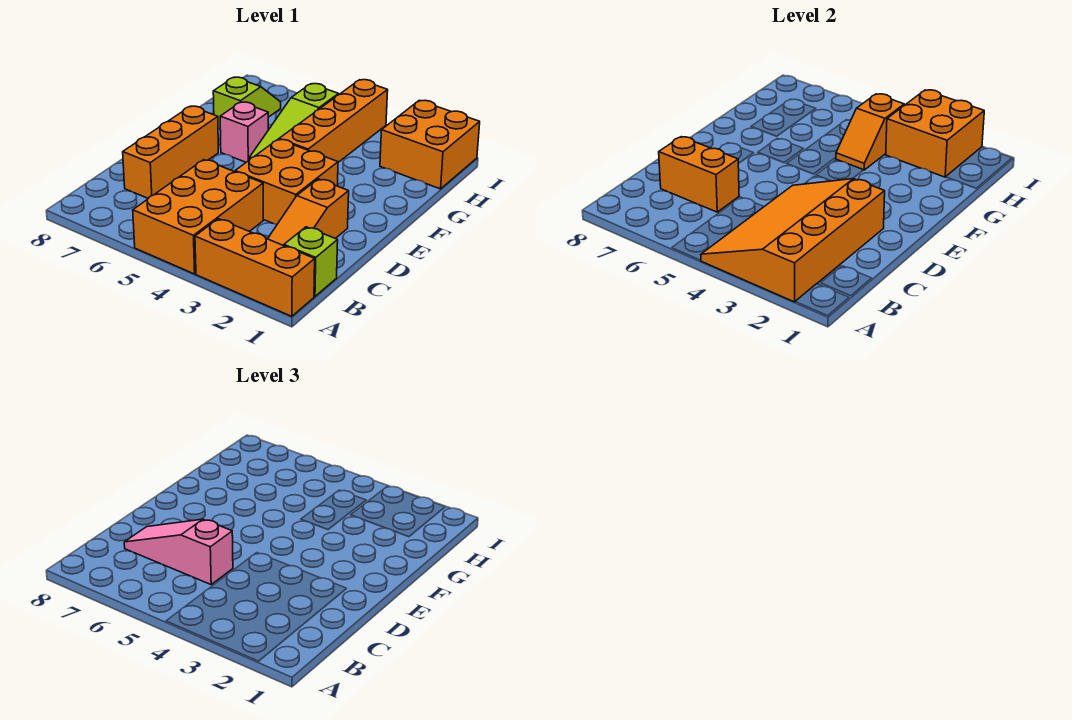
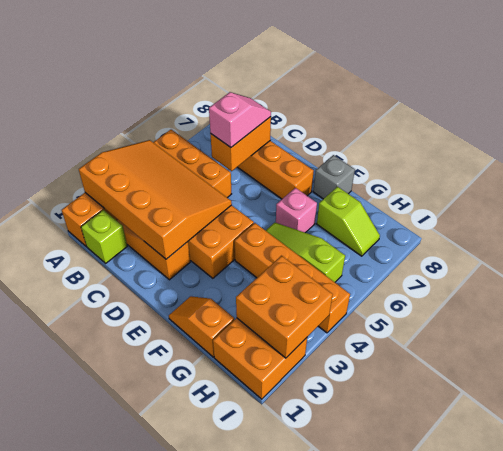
pink 1x3 slope [124,519,233,584] -> pink 1x2 slope [209,92,271,147]
none -> grey 1x1 brick [313,155,355,199]
orange 1x2 slope [836,94,904,170] -> orange 1x2 slope moved to [169,296,234,357]

